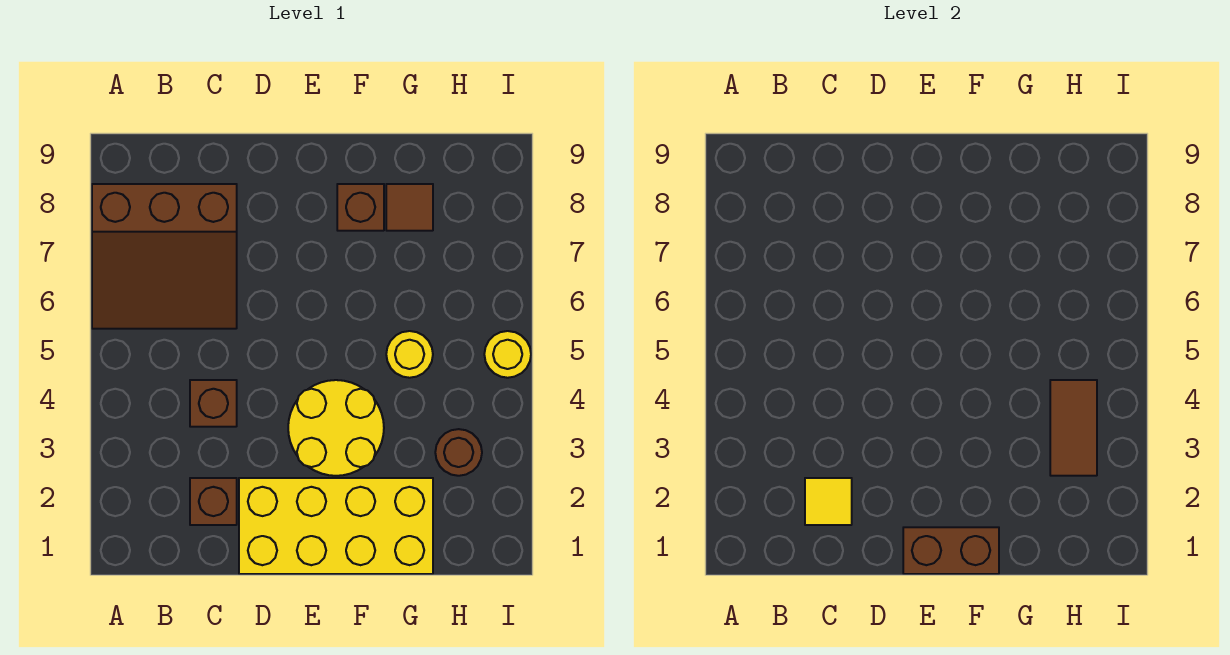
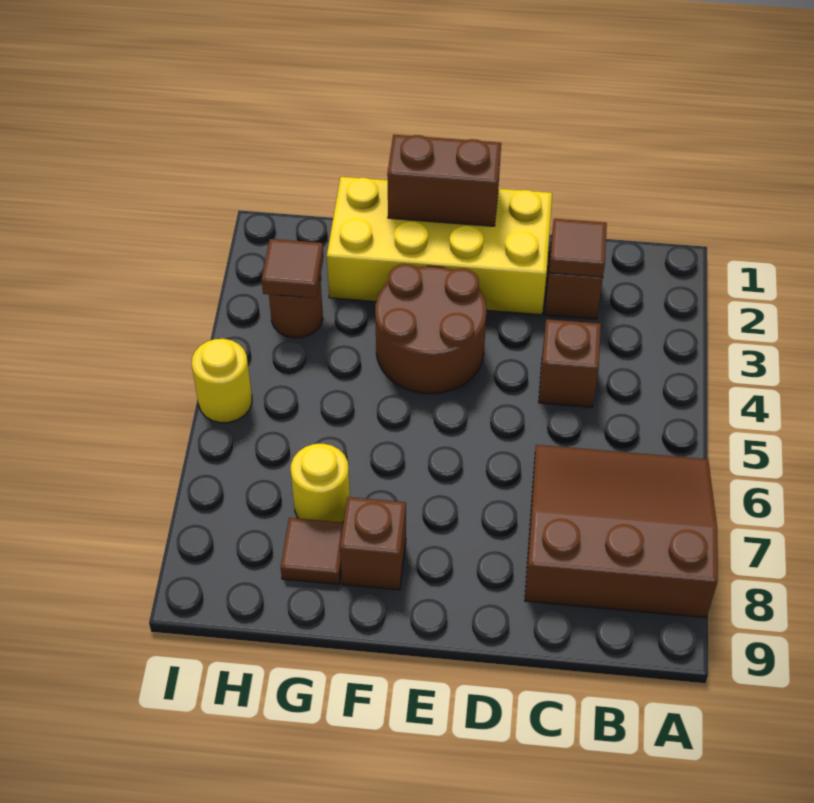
yellow 1x1 tile [805,478,852,525] -> brown 1x1 tile [549,219,607,277]
yellow 2x2 round brick [288,380,384,476] -> brown 2x2 round brick [375,264,486,394]
yellow 1x1 round brick [386,331,433,378] -> yellow 1x1 round brick moved to [291,444,350,522]
brown 1x2 tile [1050,380,1097,476] -> brown 1x1 tile [262,239,324,298]

